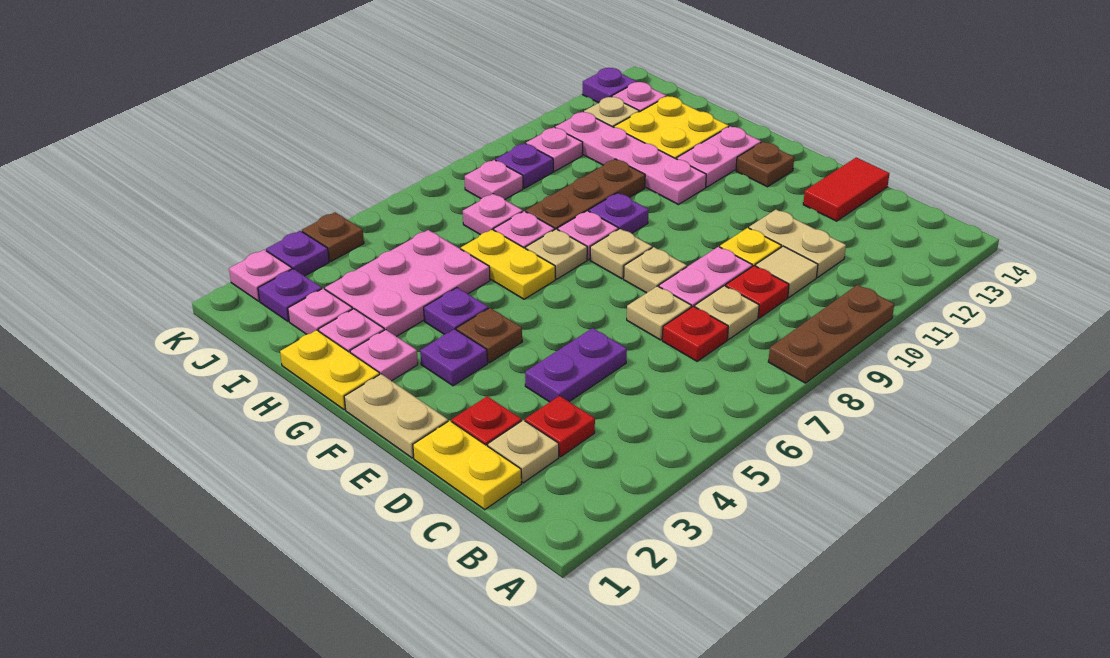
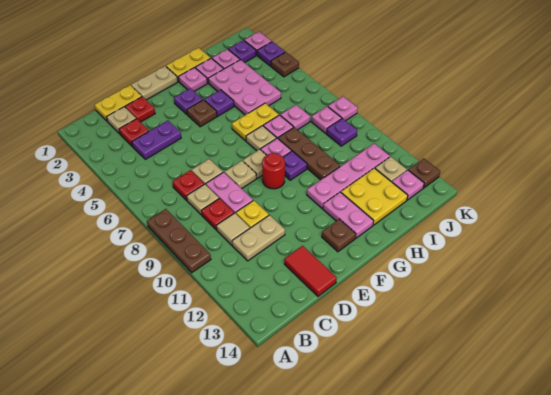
purple 1x2 plate [525,328,627,402] -> purple 1x2 plate turned to [132,121,181,159]
none -> red 1x1 round brick [262,153,285,189]
pink 1x1 plate [526,127,583,171] -> pink 1x1 plate moved to [328,96,358,121]
purple 1x1 plate [582,68,636,103] -> brown 1x1 plate [409,158,440,188]

